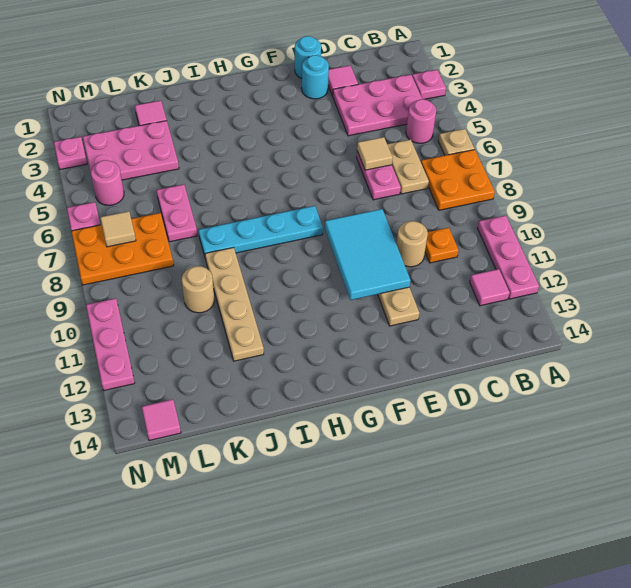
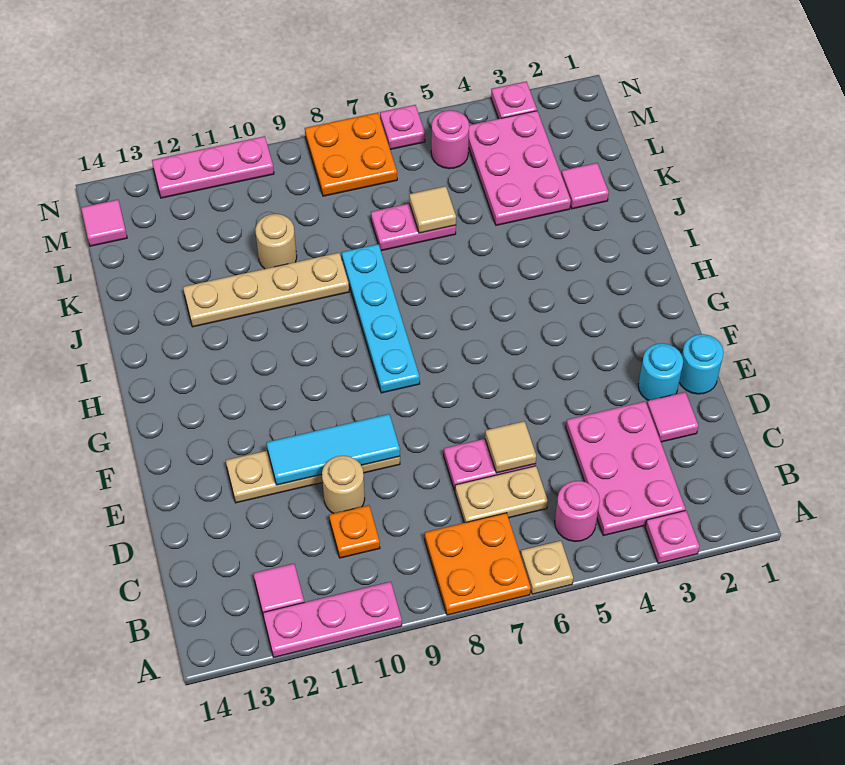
cyan 2x3 tile [325,209,411,300] -> cyan 1x3 tile [266,414,400,485]
orange 2x3 plate [71,213,174,285] -> orange 2x2 plate [305,113,397,196]
tan 1x1 tile [100,211,136,247] -> tan 1x1 tile moved to [409,186,456,233]

